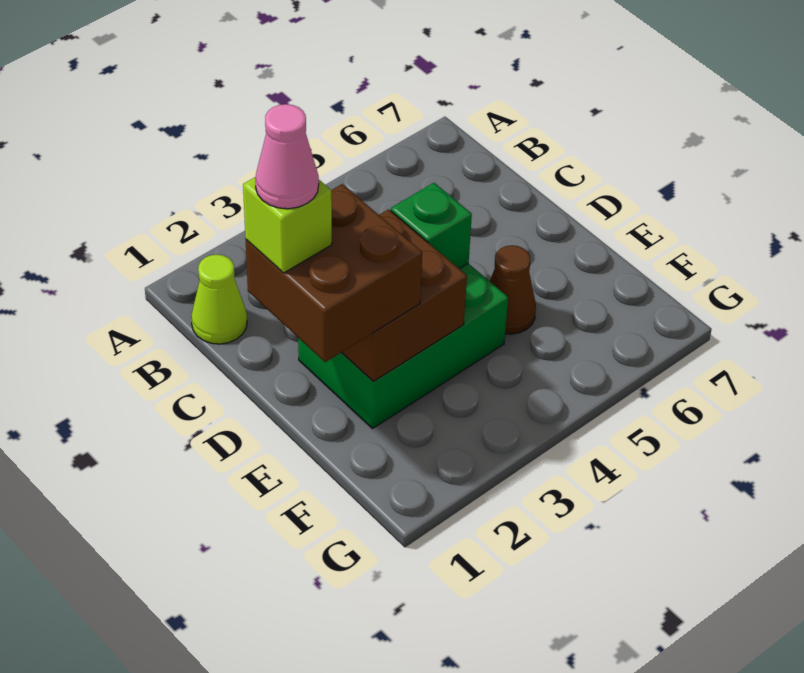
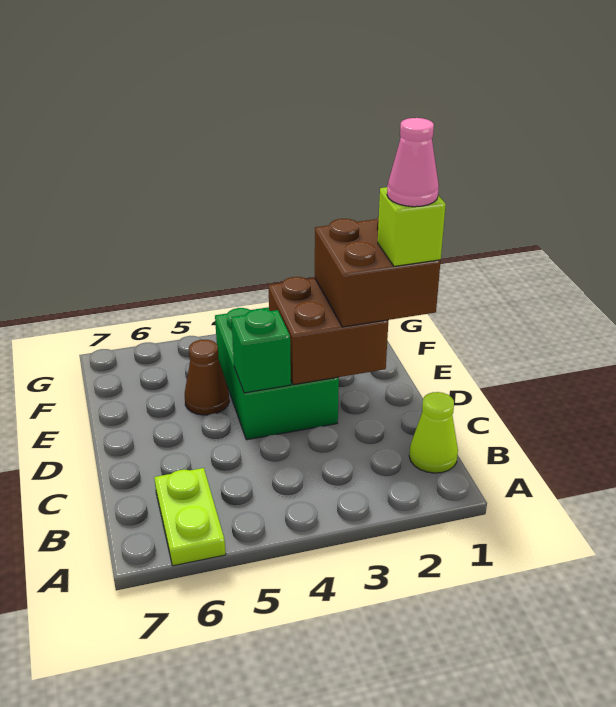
none -> lime 1x2 plate [154,468,226,566]
green 2x3 brick [298,264,508,428] -> green 2x3 brick turned to [215,307,339,440]

